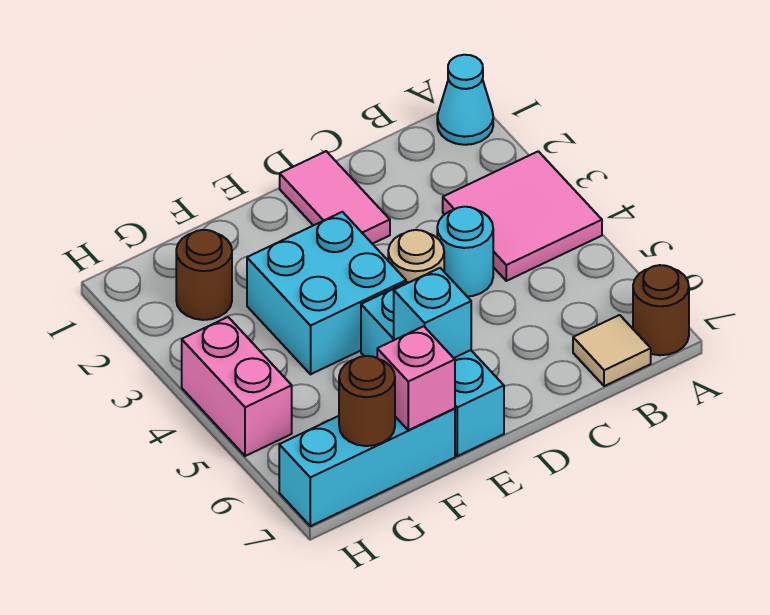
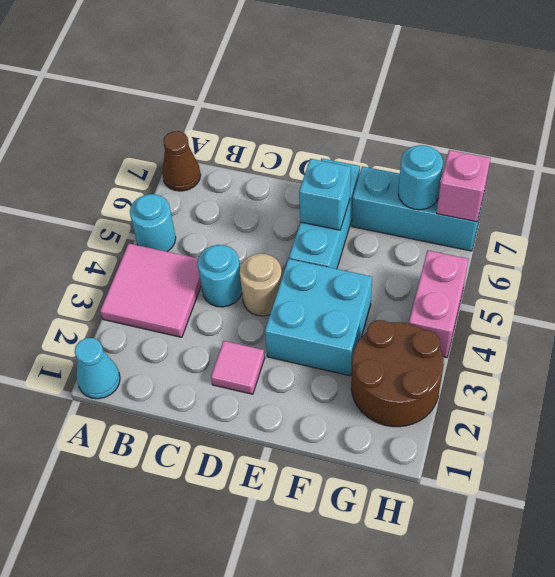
none -> cyan 1x1 round brick [130,194,176,252]
brown 1x1 round brick [633,265,689,355] -> brown 1x1 cone [162,131,201,191]
tan 1x1 tile [573,315,651,386] -> none
pink 1x2 tile [280,151,390,244] -> pink 1x1 tile [211,341,265,394]
pink 1x1 brick [377,326,455,430] -> pink 1x1 brick moved to [437,150,490,222]
brown 1x1 round brick [176,230,232,320] -> brown 2x2 round brick [351,320,444,427]
brown 1x1 round brick [339,356,395,446] -> cyan 1x1 round brick [398,145,443,210]

